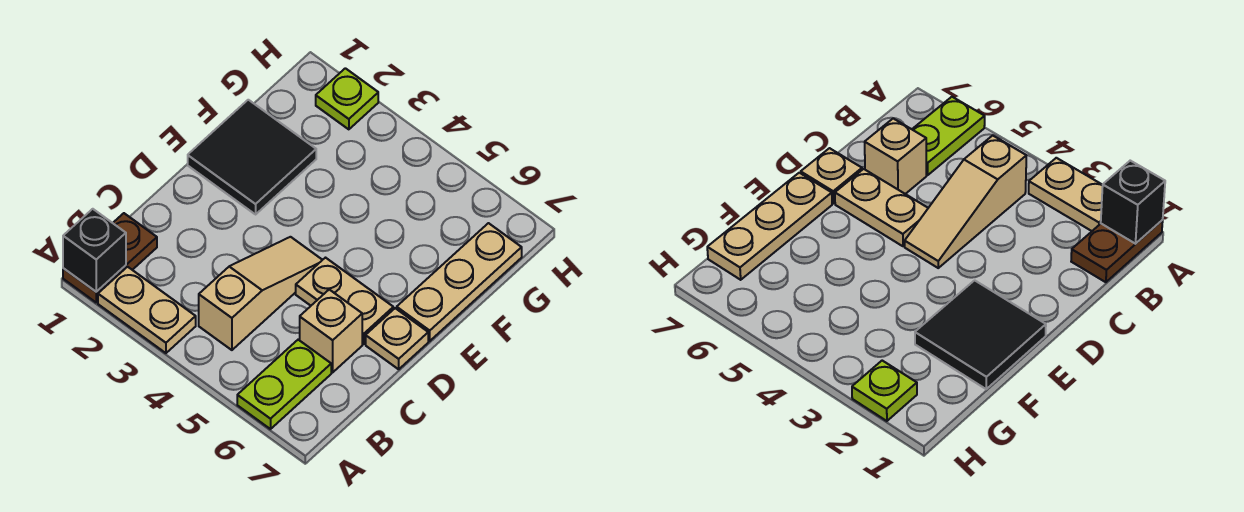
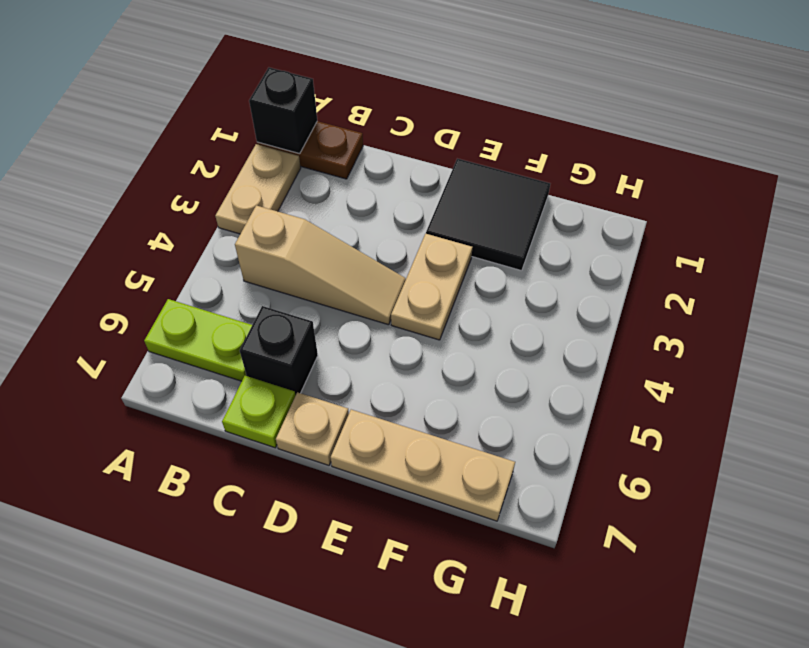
tan 1x1 brick [300,290,362,372] -> black 1x1 brick [240,306,318,395]
tan 1x2 plate [296,258,393,344] -> tan 1x2 plate moved to [391,234,473,340]
lime 1x1 plate [316,68,378,129] -> lime 1x1 plate moved to [222,376,296,448]

